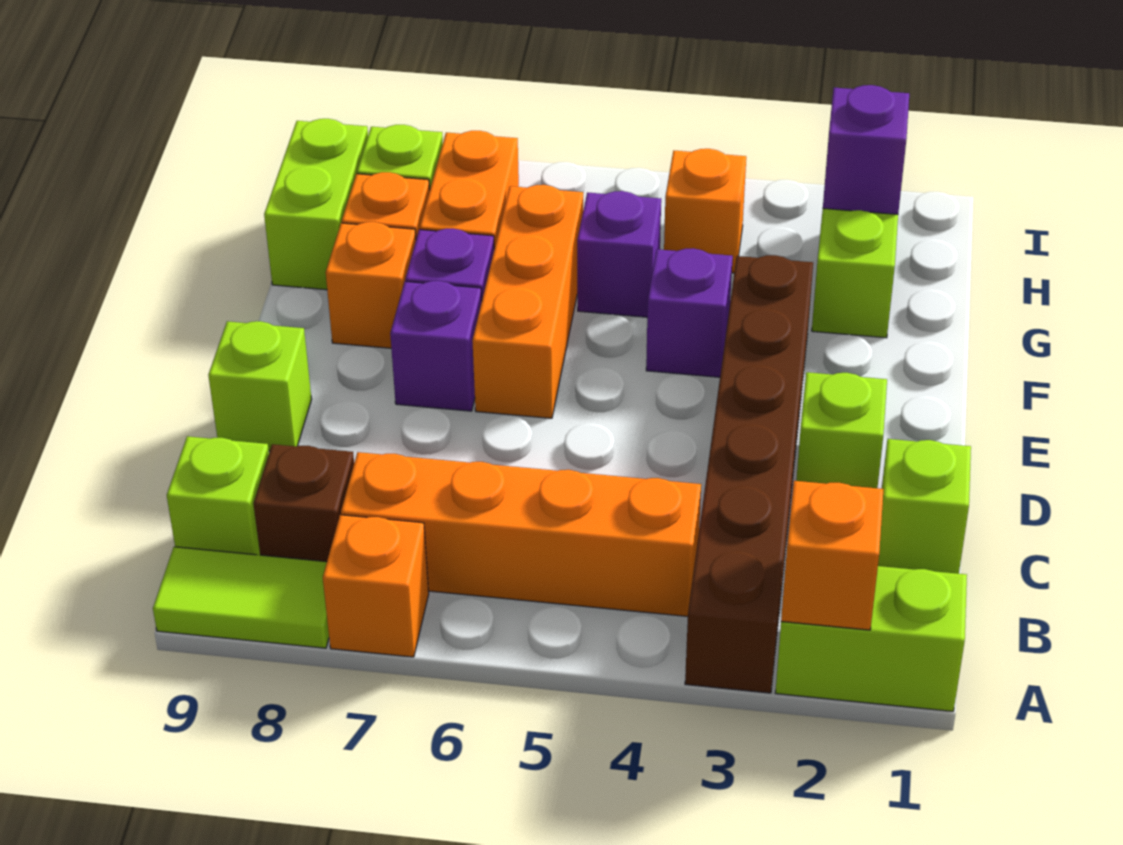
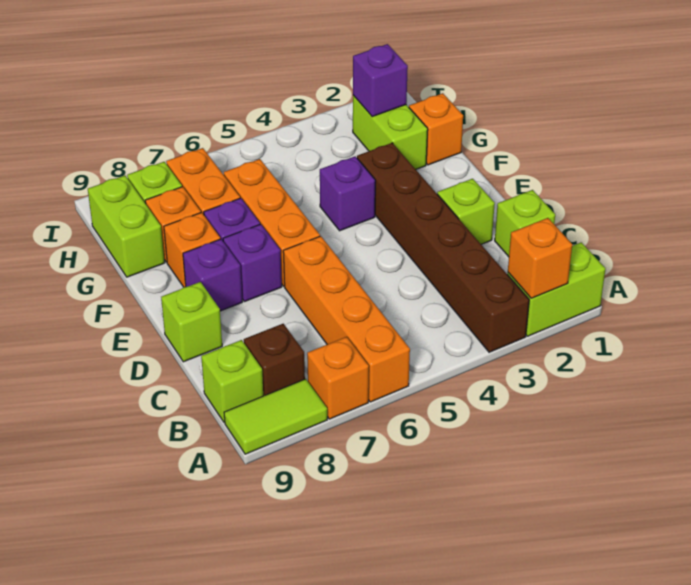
orange 1x4 brick [341,452,701,616] -> orange 1x4 brick turned to [283,236,410,402]
purple 1x1 brick [577,191,661,317] -> purple 1x1 brick moved to [183,239,242,311]
orange 1x1 brick [664,149,746,273] -> orange 1x1 brick moved to [409,93,463,165]

